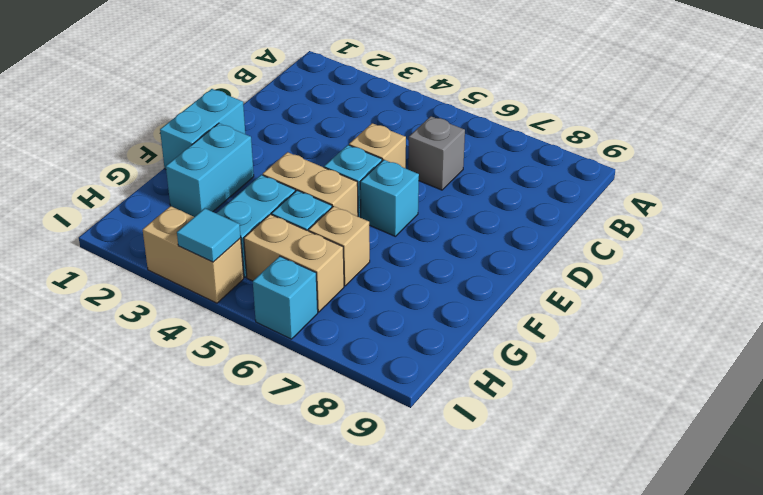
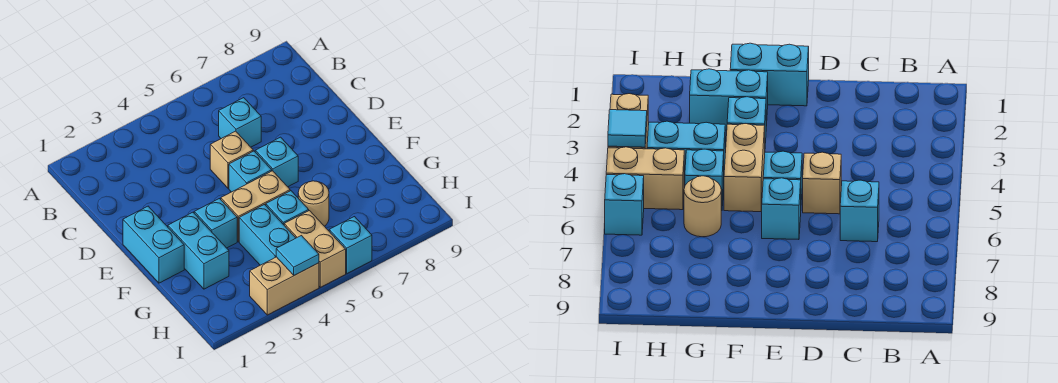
grey 1x1 brick [408,116,465,190] -> cyan 1x1 brick [219,98,261,147]
none -> cyan 1x1 brick [194,199,237,248]
tan 1x1 brick [309,206,370,286] -> tan 1x1 round brick [298,181,329,226]
tan 1x2 brick [244,214,344,312] -> tan 1x2 brick turned to [284,211,346,287]

